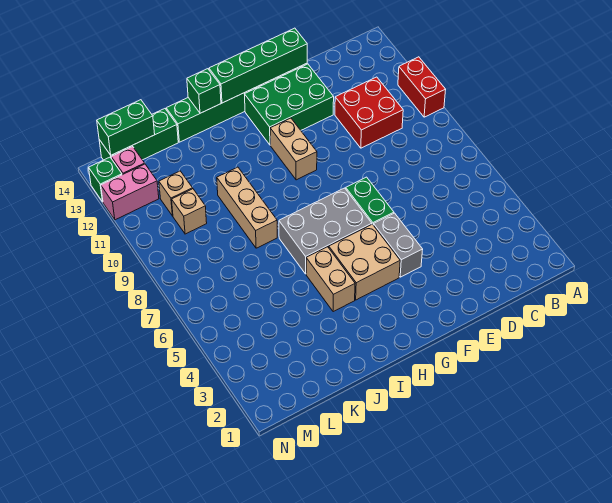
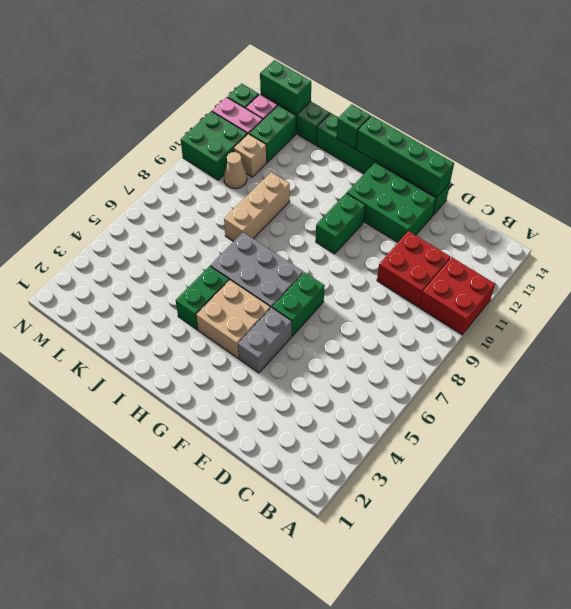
red 1x2 brick [398,57,446,117] -> red 2x2 brick [420,258,495,335]
tan 1x2 brick [270,118,317,180] -> green 1x2 brick [316,193,365,254]
tan 1x2 brick [306,247,355,312] -> green 1x2 brick [176,266,229,330]
tan 1x1 brick [172,189,207,234] -> tan 1x1 cone [224,152,247,189]
none -> green 1x2 brick [249,105,296,162]
none -> green 2x2 brick [181,111,247,180]

